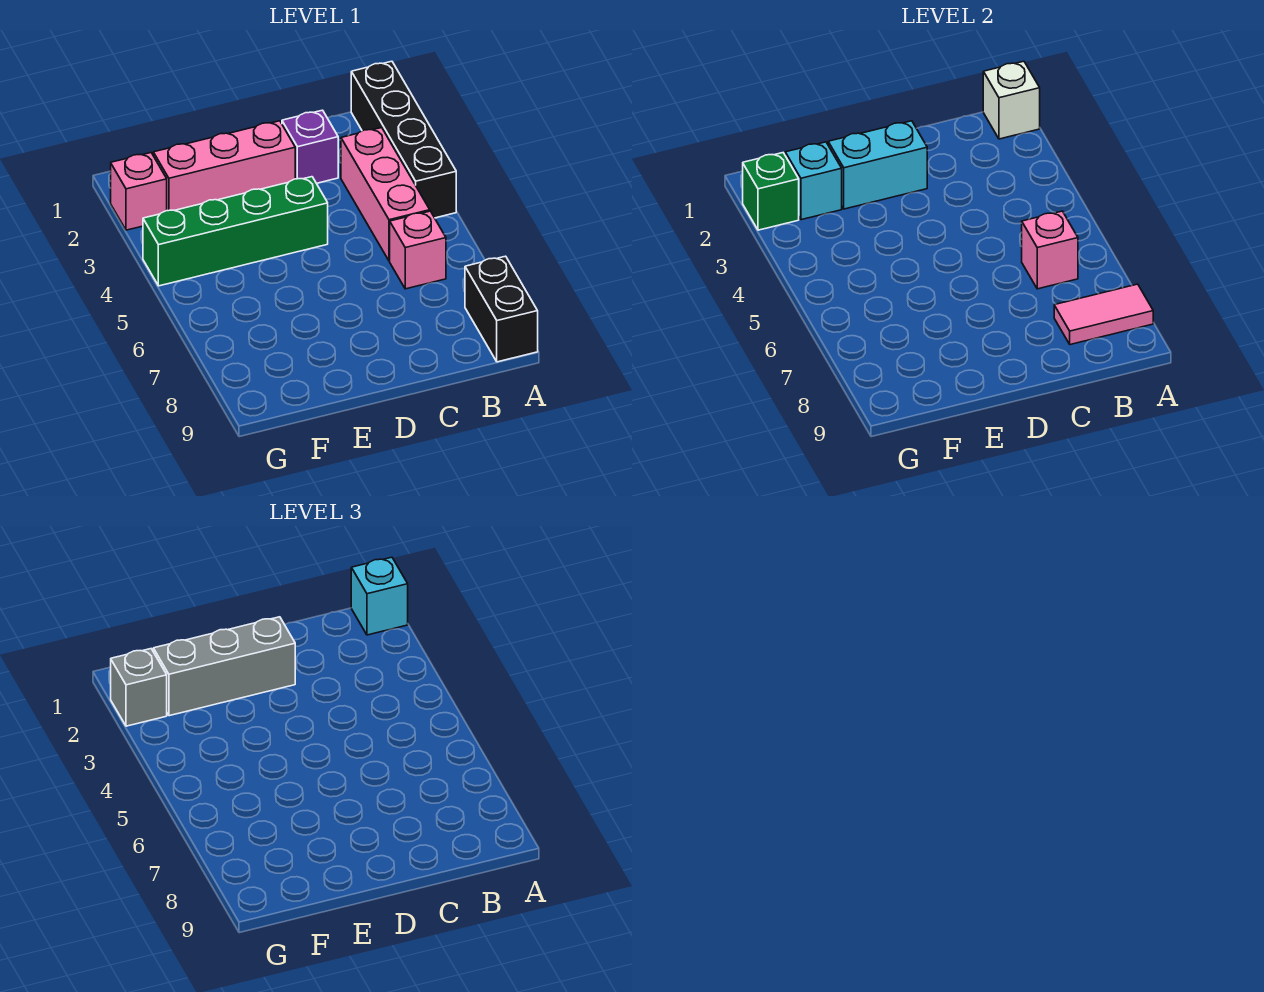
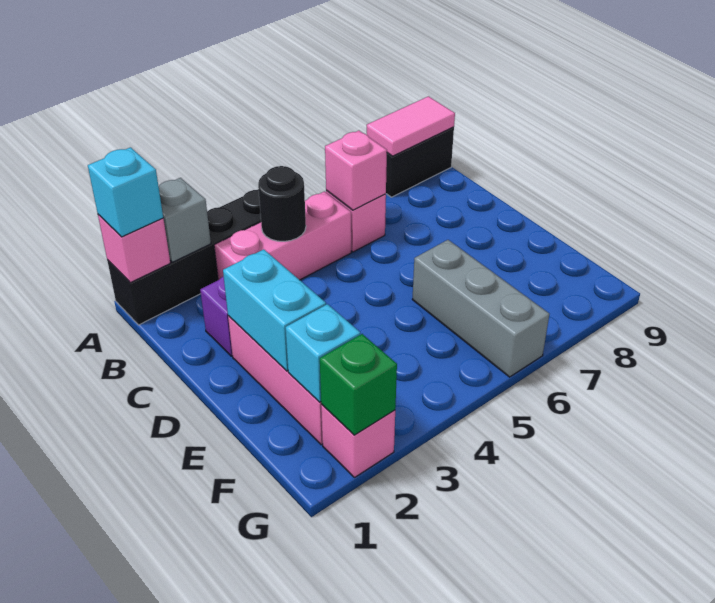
white 1x1 brick [983,61,1040,139] -> pink 1x1 brick [98,215,170,283]
pink 1x2 tile [1054,284,1153,345] -> pink 1x2 tile turned to [367,96,455,156]
none -> black 1x1 round brick [258,166,306,241]
grey 1x3 brick [153,617,295,716] -> grey 1x3 brick moved to [412,240,549,377]
green 1x4 brick [143,177,328,286] -> none
grey 1x1 brick [111,649,167,726] -> grey 1x1 brick moved to [159,178,211,262]

